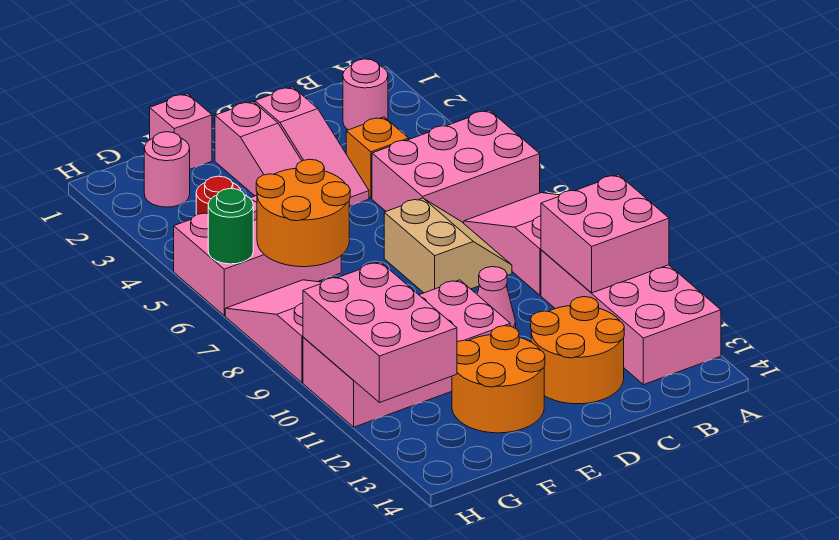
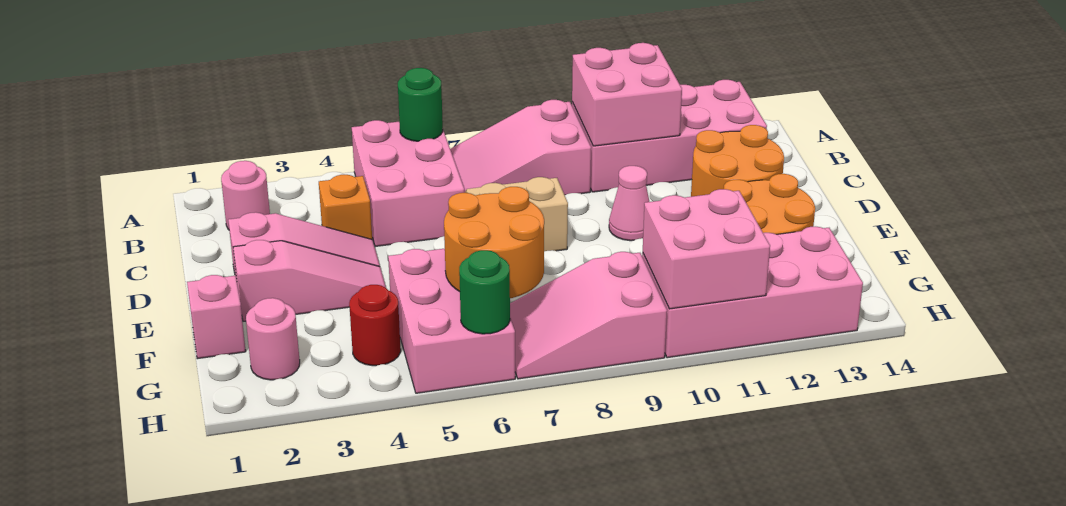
none -> green 1x1 round brick [398,68,443,141]
pink 2x4 brick [303,280,510,427] -> pink 2x4 brick turned to [642,227,863,358]
pink 2x3 brick [303,262,457,403] -> pink 2x2 brick [643,189,770,309]

